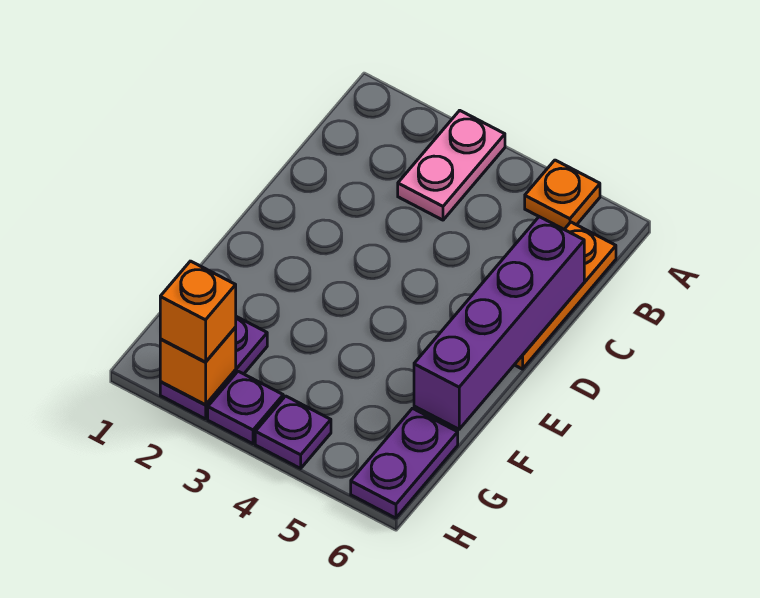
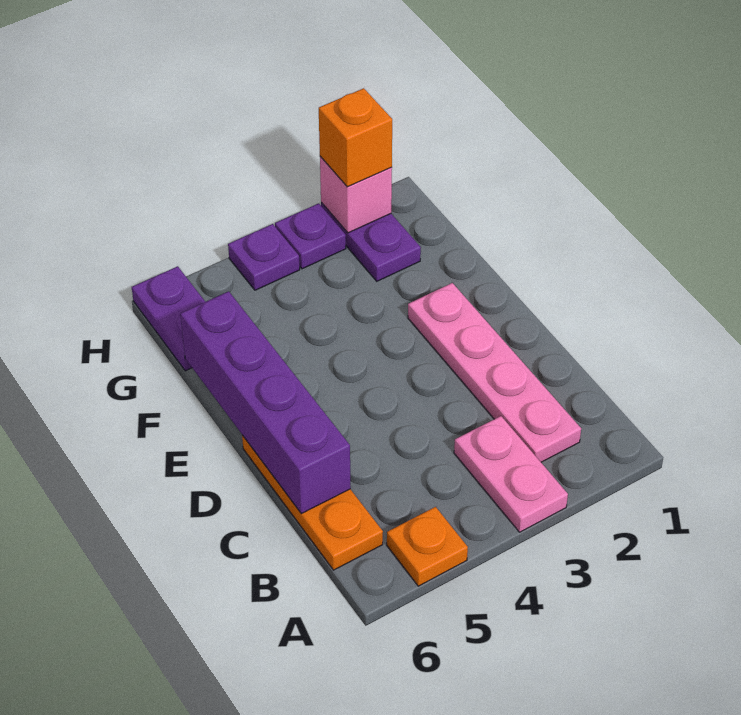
none -> pink 1x4 plate [408,283,581,462]
orange 1x1 brick [160,327,236,405] -> pink 1x1 brick [320,156,392,233]

